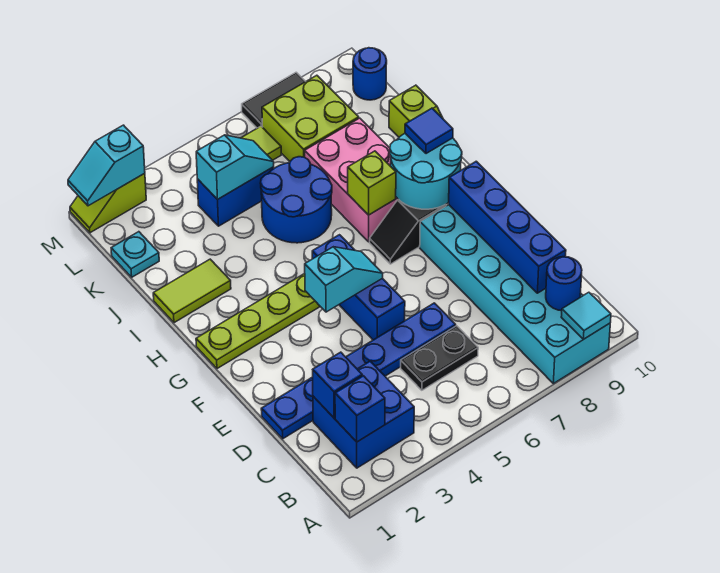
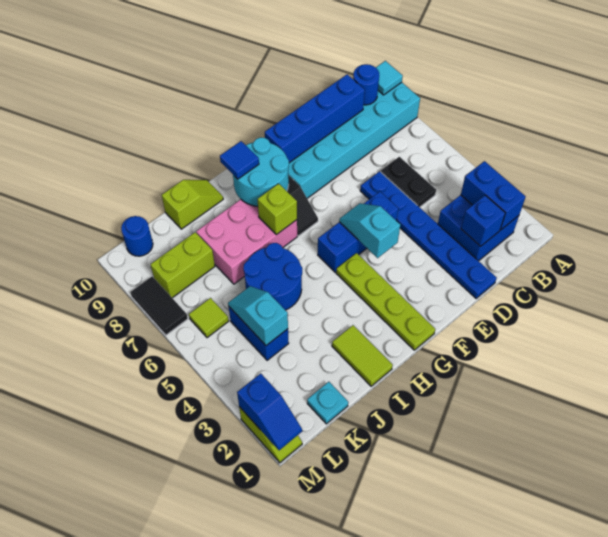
blue 1x1 brick [335,376,385,442] -> blue 1x2 brick [461,161,526,230]
lime 2x2 brick [262,75,359,161] -> lime 1x2 brick [151,232,215,298]
cyan 1x2 slope [68,125,145,206] -> blue 1x2 slope [237,373,302,450]

